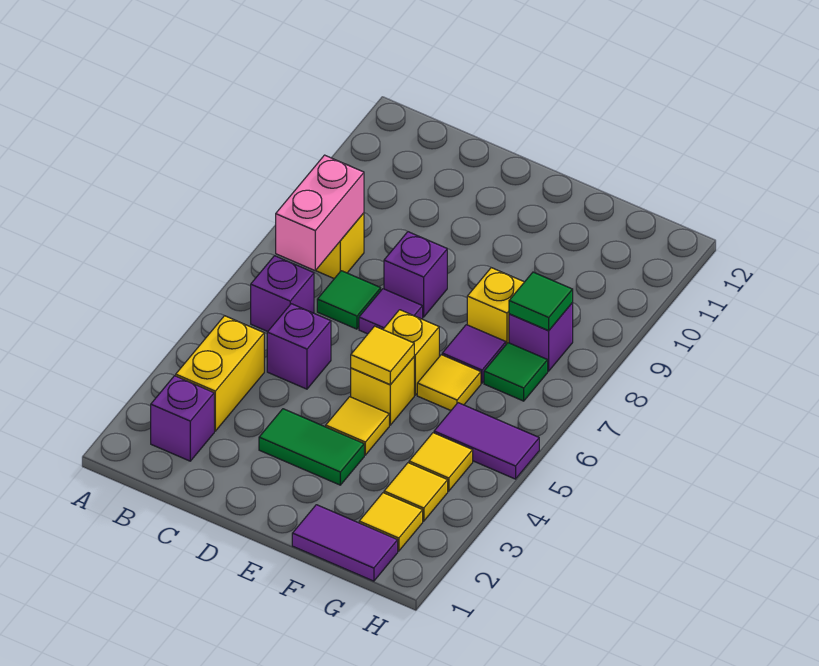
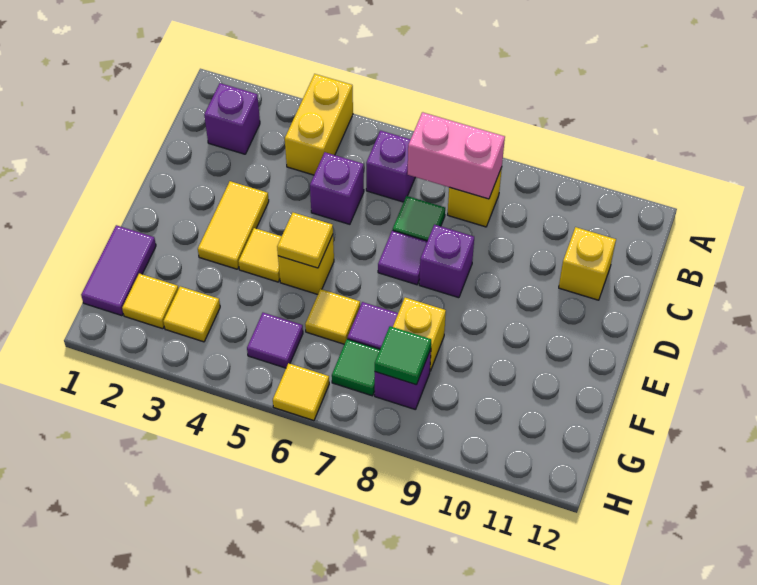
yellow 1x2 brick [176,316,264,431] -> yellow 1x2 brick turned to [285,74,353,175]
green 1x2 tile [259,409,364,485] -> yellow 1x2 tile [198,181,269,269]
yellow 1x1 brick [383,310,439,395] -> yellow 1x1 brick moved to [559,227,616,300]
yellow 1x1 tile [409,433,473,491] -> yellow 1x1 tile moved to [273,363,329,421]
purple 1x2 tile [434,403,539,479] -> purple 1x1 tile [247,313,303,368]

